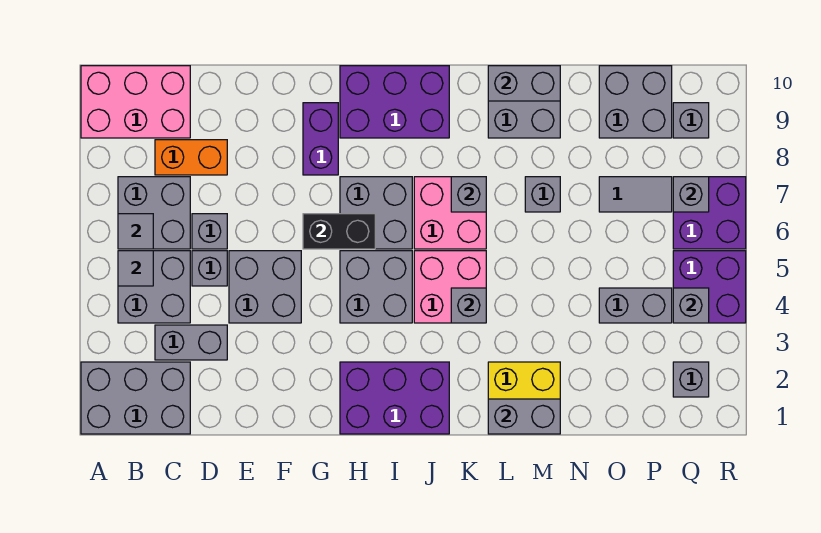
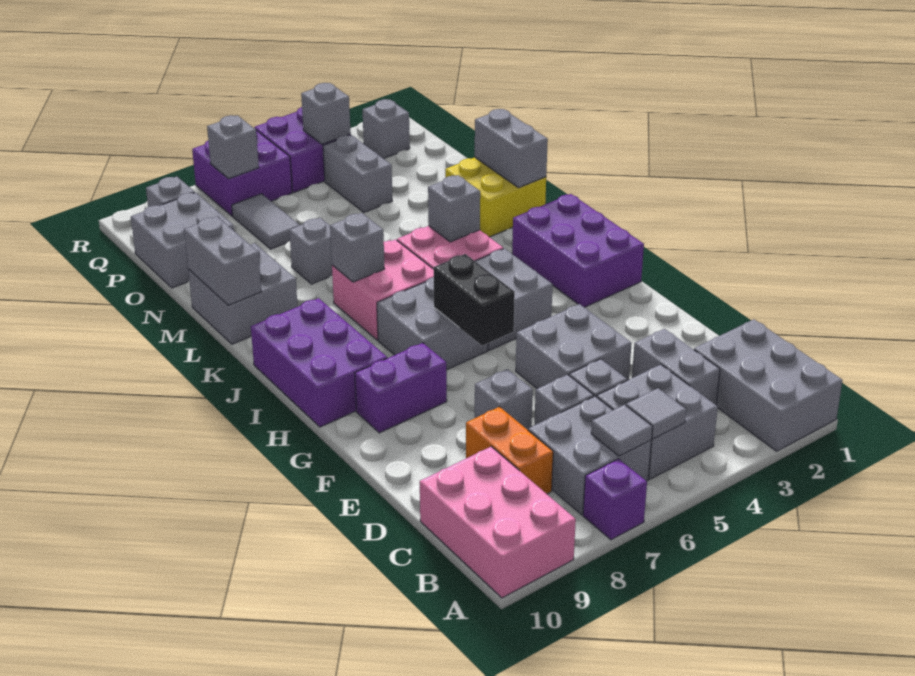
none -> purple 1x1 brick [583,459,647,540]
none -> grey 1x1 brick [475,369,533,430]

